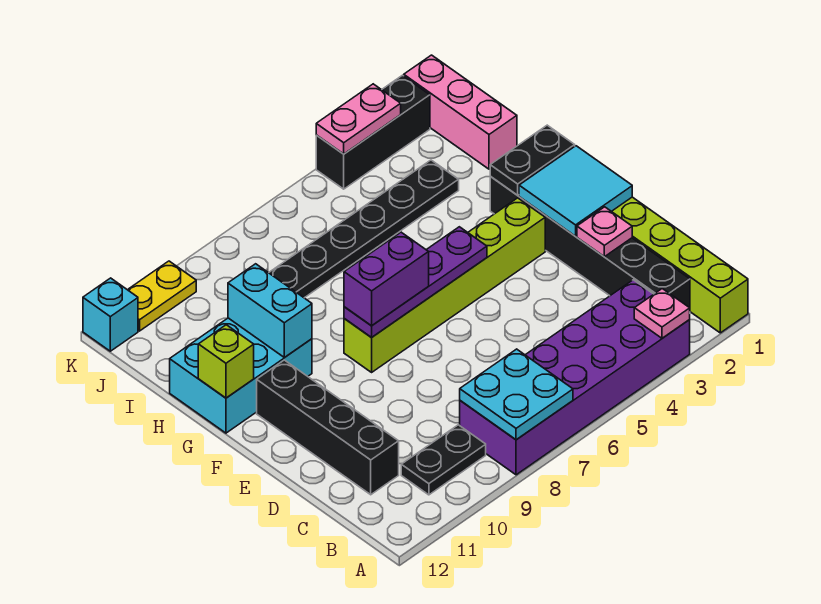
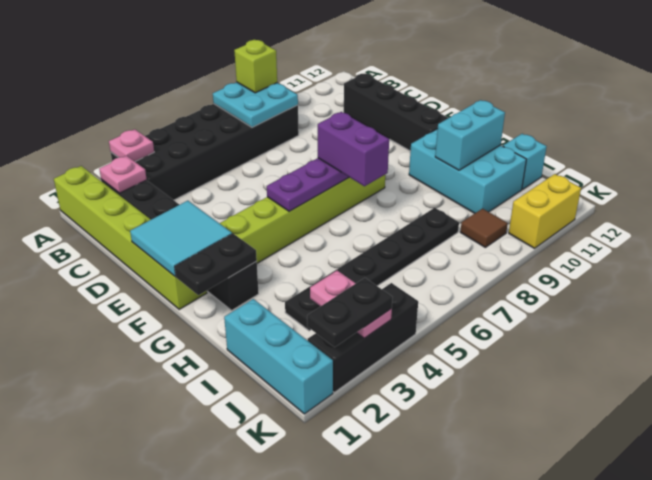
purple 2x6 brick [460,280,690,475] -> black 2x6 brick [111,104,299,200]
black 1x2 plate [401,425,486,495] -> black 1x2 plate moved to [307,278,392,347]
pink 1x1 plate [577,207,632,257] -> pink 1x1 plate moved to [99,156,147,193]
purple 1x2 brick [344,232,429,326] -> purple 1x2 brick turned to [318,112,389,186]
cyan 2x3 brick [170,318,312,433] -> cyan 2x3 brick turned to [409,129,526,213]
cyan 1x2 brick [228,264,312,358] -> cyan 1x2 brick turned to [435,100,505,170]
lime 1x1 brick [198,325,254,398] -> lime 1x1 brick moved to [234,40,277,93]
pink 1x3 brick [404,55,517,169] -> cyan 1x3 brick [224,299,333,414]
none -> brown 1x1 tile [460,208,508,247]
pink 1x2 plate [316,84,401,154] -> pink 1x2 plate turned to [310,271,392,338]
yellow 1x2 plate [128,261,196,331] -> yellow 1x2 brick [509,174,581,248]
cyan 1x1 brick [83,278,138,351] -> cyan 1x1 brick moved to [503,134,547,189]

